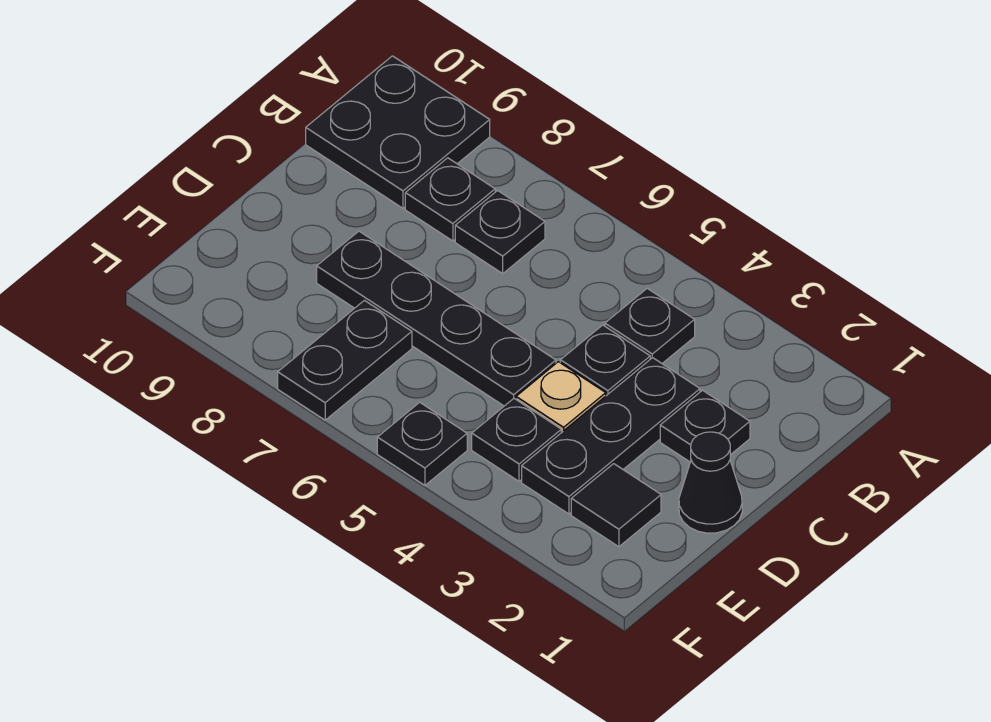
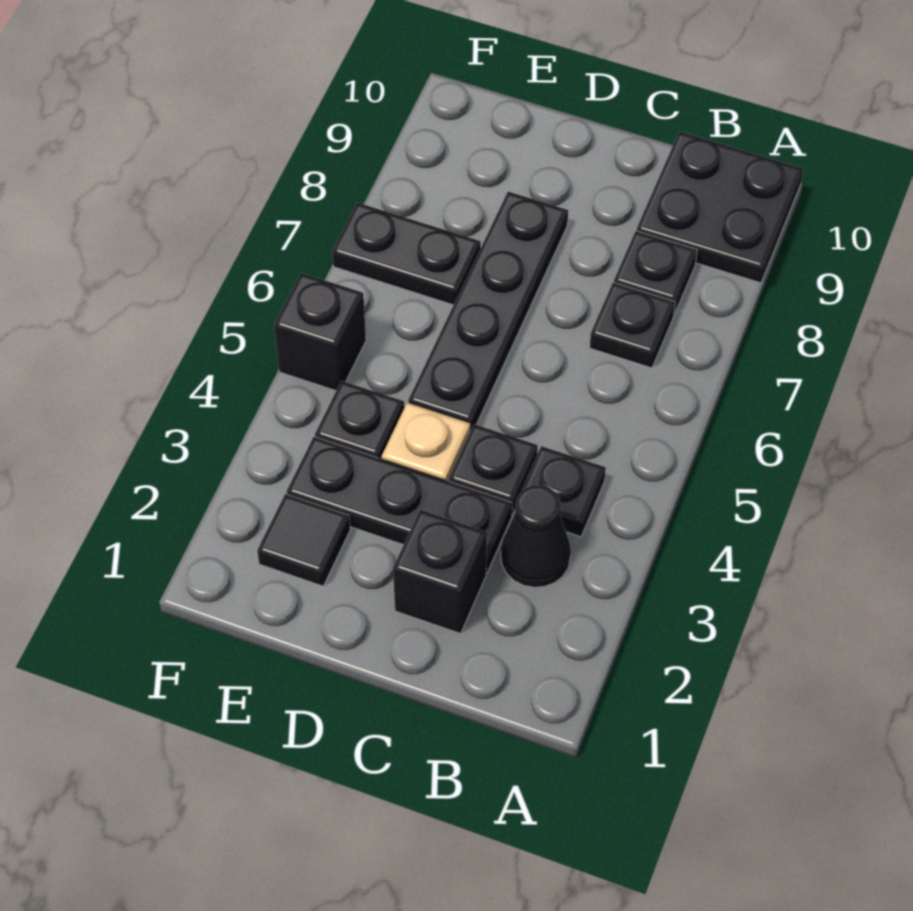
black 1x1 plate [660,390,750,462] -> black 1x1 brick [393,510,487,633]
black 1x1 cone [679,432,742,533] -> black 1x1 cone moved to [501,485,571,587]
black 1x1 plate [377,402,467,485] -> black 1x1 brick [274,273,366,390]

